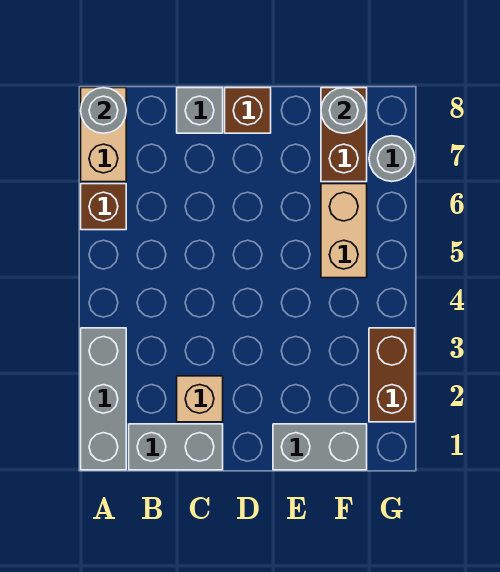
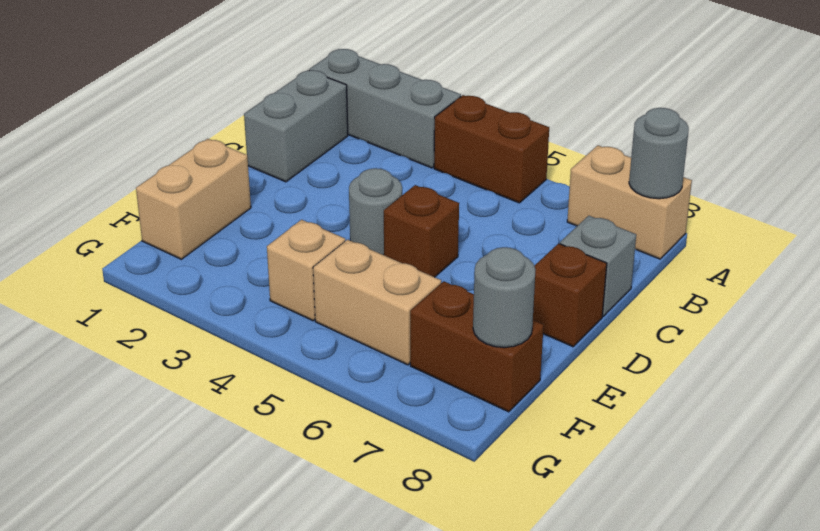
brown 1x1 brick [81,184,126,230] -> brown 1x1 brick moved to [384,185,459,277]
tan 1x1 brick [177,376,223,422] -> tan 1x1 brick moved to [267,220,345,321]
grey 1x2 brick [273,424,367,470] -> tan 1x2 brick [136,139,251,259]
brown 1x2 brick [369,328,415,422] -> brown 1x2 brick moved to [434,95,549,203]
grey 1x1 round brick [369,136,415,181] -> grey 1x1 round brick moved to [349,168,402,255]

